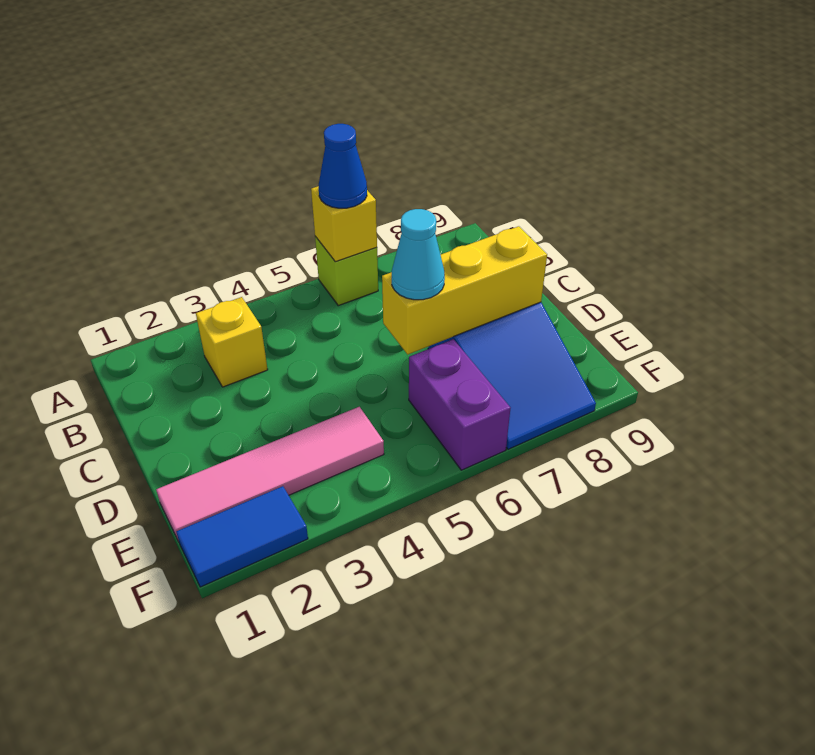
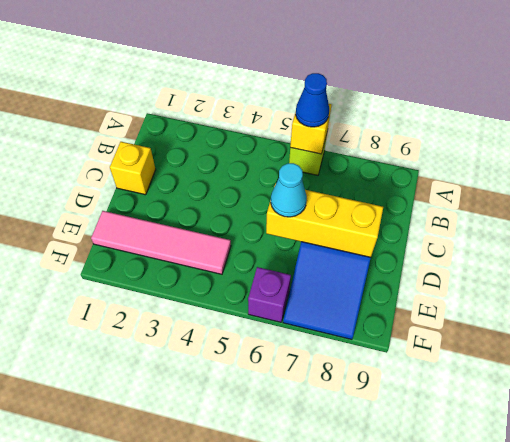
yellow 1x1 brick [196,297,268,387] -> yellow 1x1 brick moved to [110,142,156,195]
purple 1x2 brick [409,339,510,470] -> purple 1x1 brick [248,267,291,322]
blue 1x2 tile [176,486,308,587] -> none

